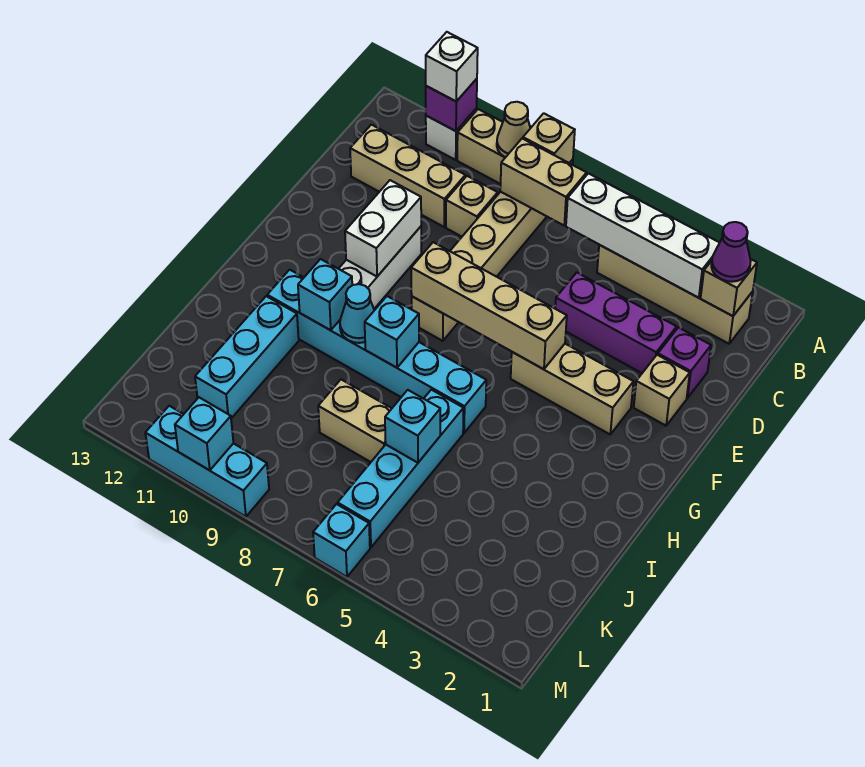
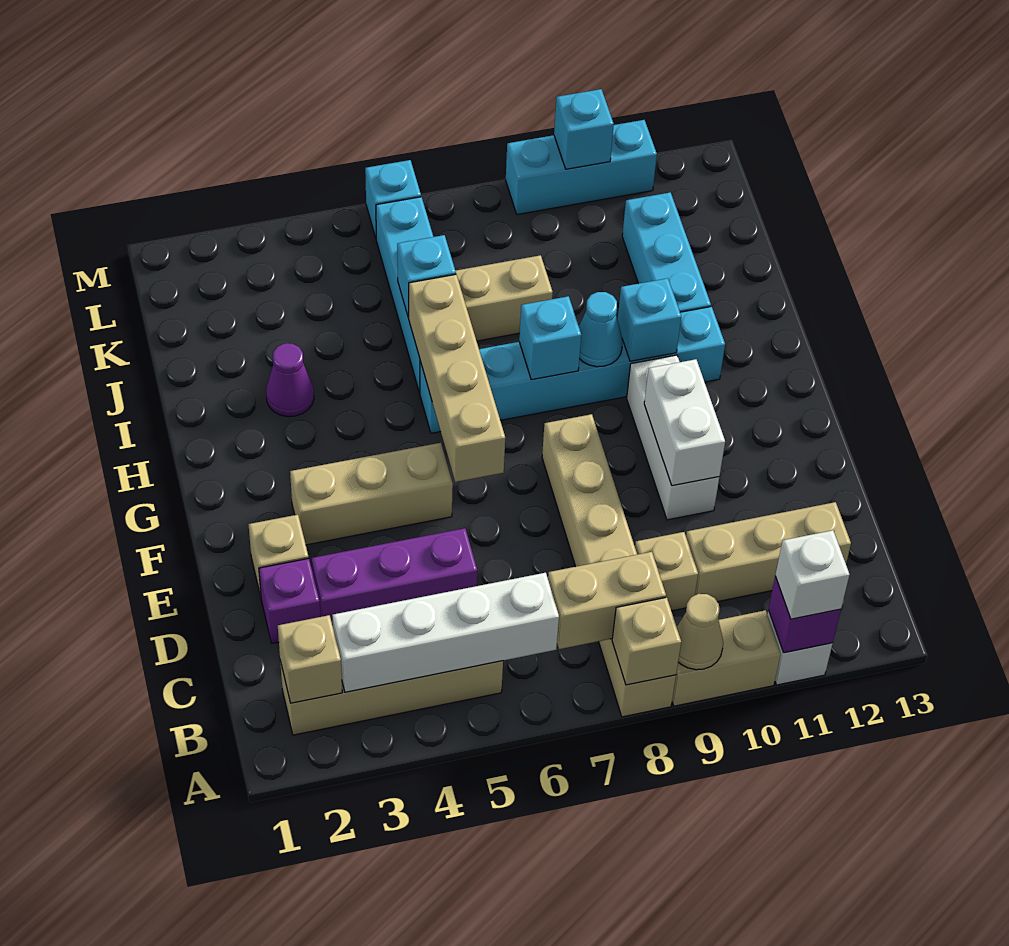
purple 1x1 cone [711,222,751,282] -> purple 1x1 cone moved to [266,343,314,417]
tan 1x4 brick [411,242,567,369] -> tan 1x4 brick turned to [408,274,505,482]

